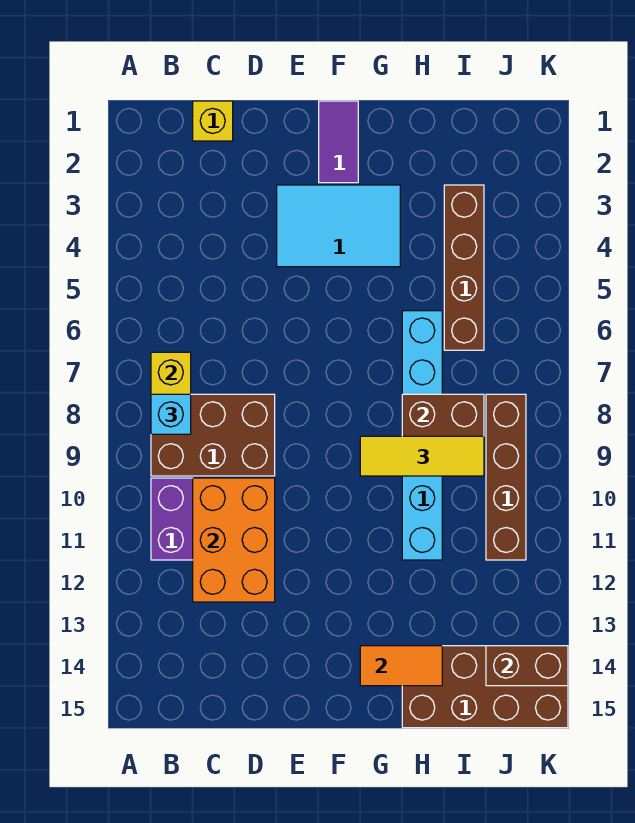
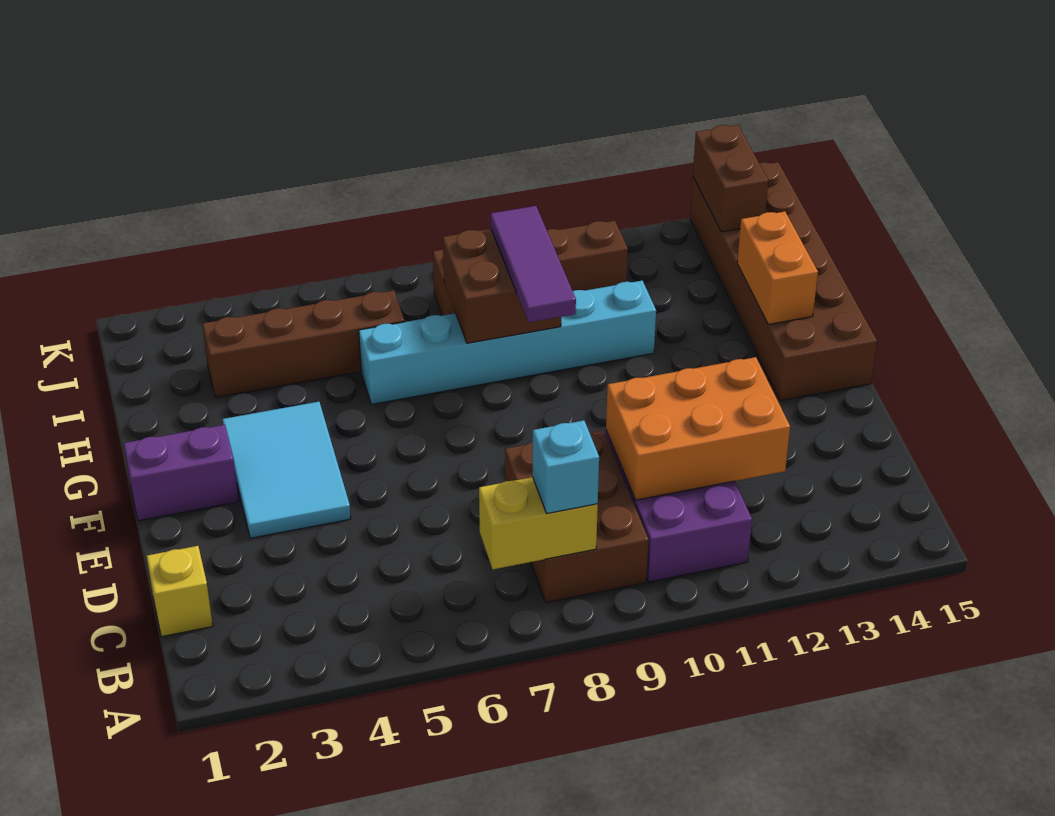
purple 1x2 tile [319,101,358,183] -> purple 1x2 brick [124,425,239,521]
yellow 1x3 tile [360,436,484,476] -> purple 1x3 tile [491,206,576,322]
orange 1x2 tile [360,646,442,686] -> orange 1x2 brick [737,212,818,324]
brown 2x4 brick [402,646,568,728] -> brown 2x6 brick [690,162,877,401]

